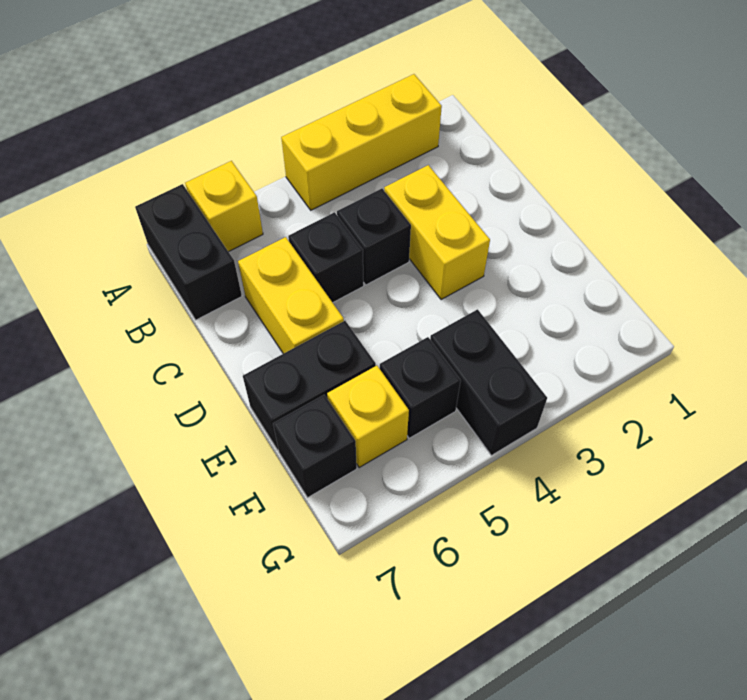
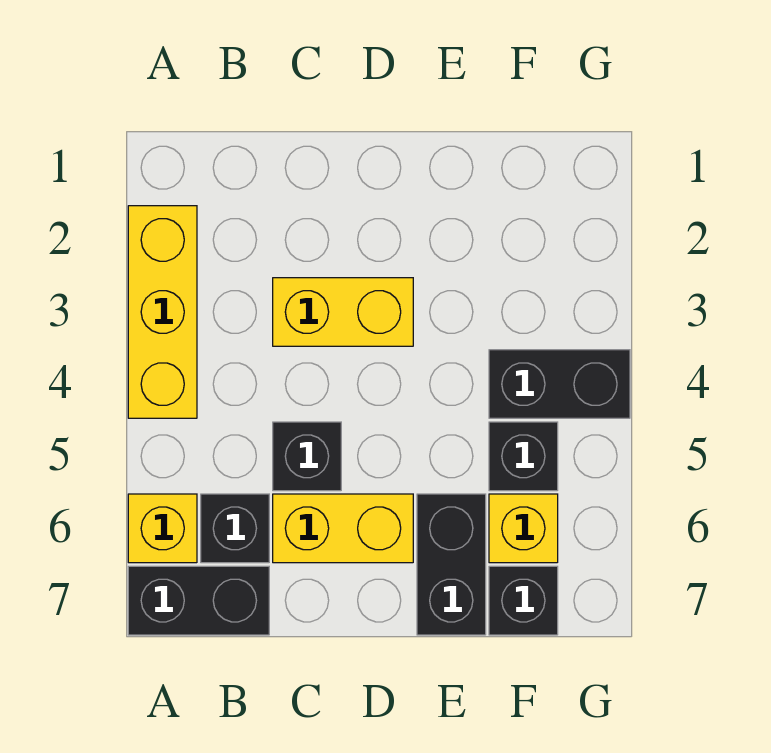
black 1x1 brick [337,189,411,285] -> black 1x1 brick moved to [201,494,269,563]

